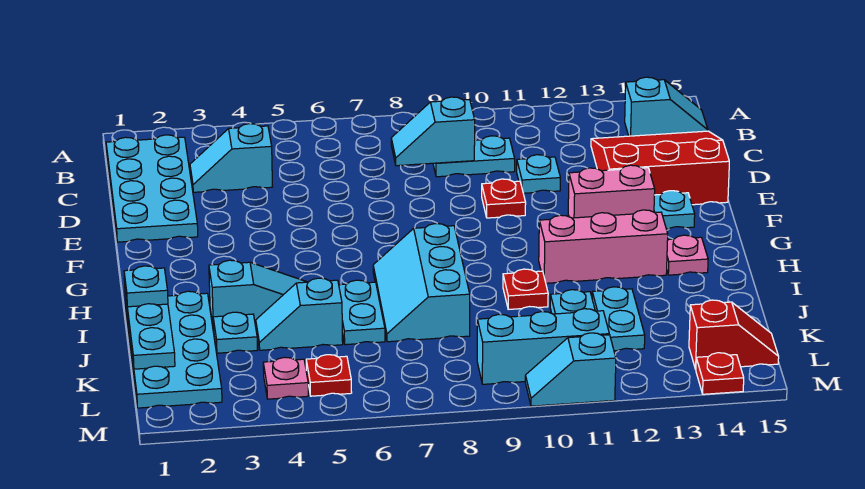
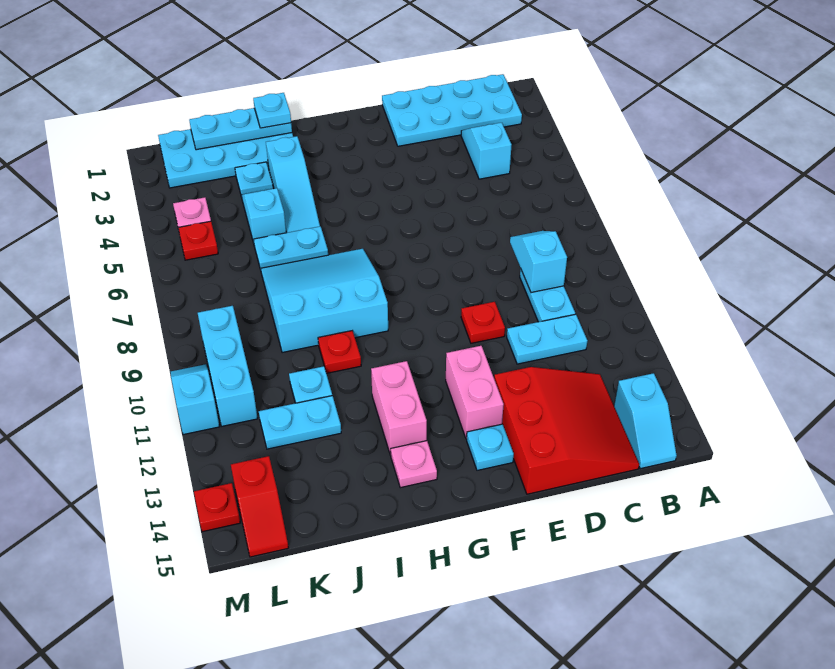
cyan 1x1 plate [517,155,560,193] -> cyan 1x2 plate [507,314,587,364]
cyan 2x3 slope [373,224,470,342] -> cyan 3x3 slope [261,249,388,353]
pink 1x3 brick [539,210,668,283] -> pink 1x2 brick [371,361,427,455]

